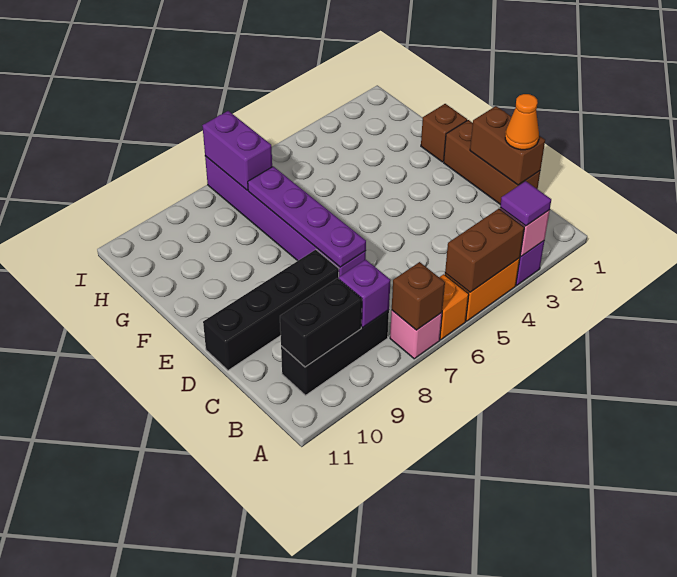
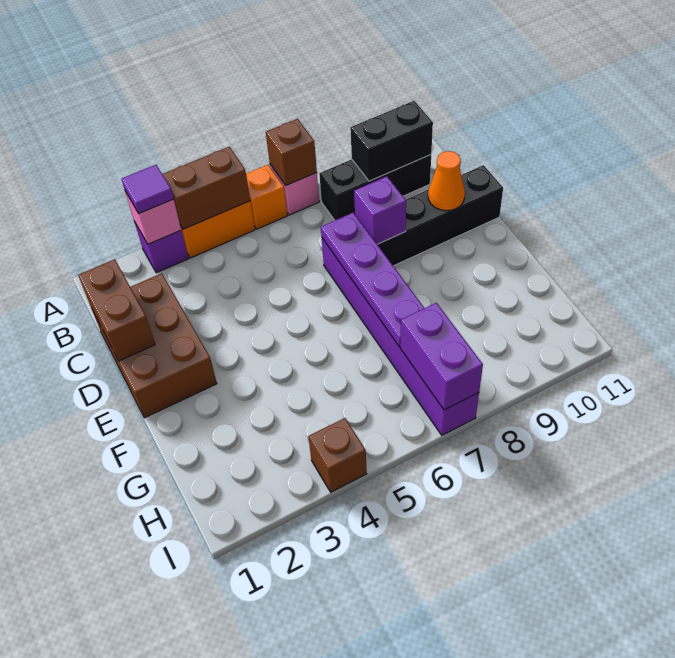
purple 1x1 brick [339,260,391,328] -> purple 1x1 brick moved to [354,176,406,244]
brown 1x3 brick [444,120,540,204] -> brown 2x3 brick [91,273,217,418]
orange 1x1 cone [505,94,539,150] -> orange 1x1 cone moved to [428,151,465,211]
brown 1x1 brick [421,104,467,162] -> brown 1x1 brick moved to [308,418,367,492]

